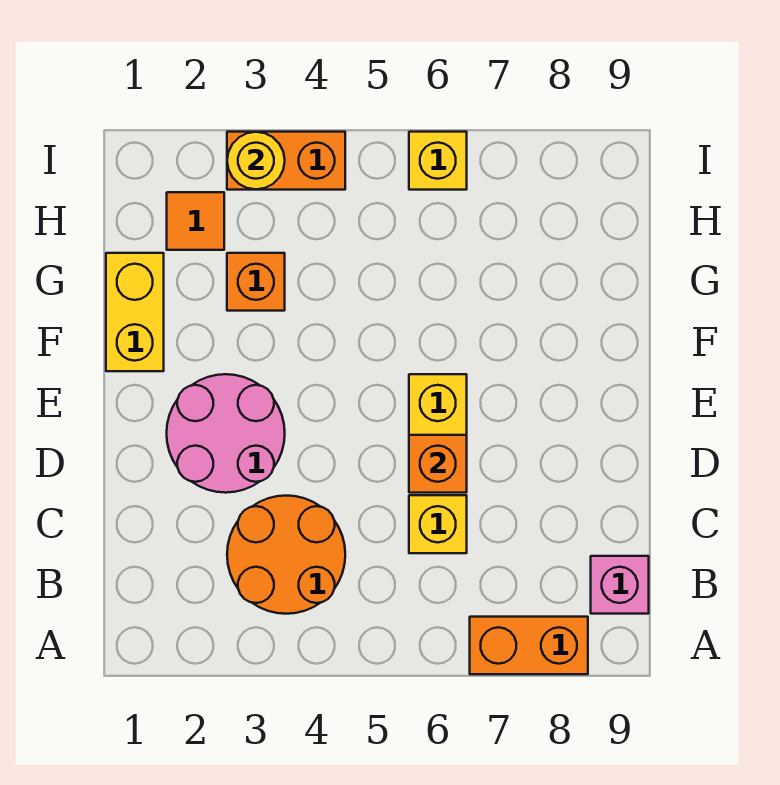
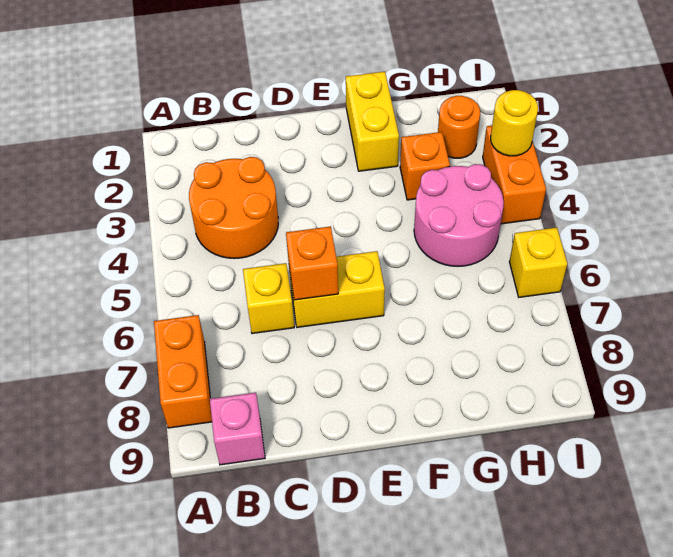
pink 2x2 round brick [167,374,285,493] -> pink 2x2 round brick moved to [414,164,504,266]
yellow 1x2 brick [106,253,164,371] -> yellow 1x2 brick turned to [346,72,399,171]
orange 1x1 tile [167,192,224,250] -> orange 1x1 round brick [438,96,480,158]

